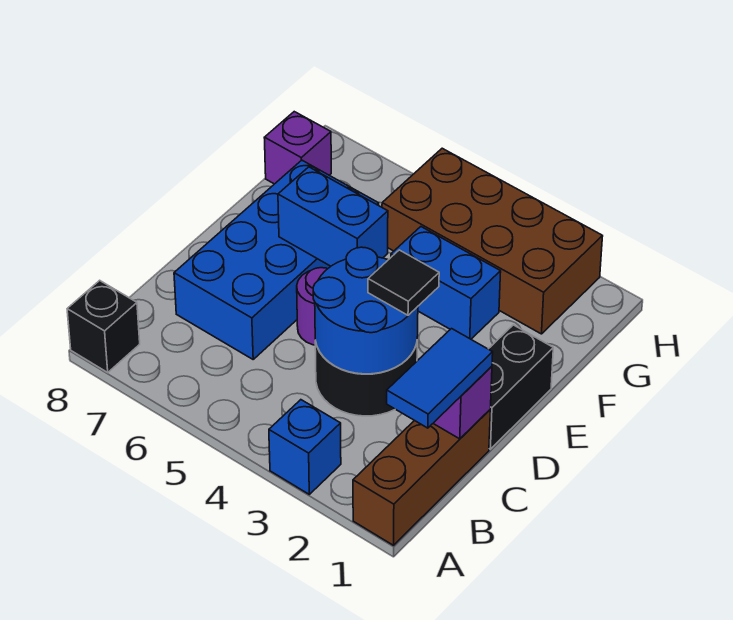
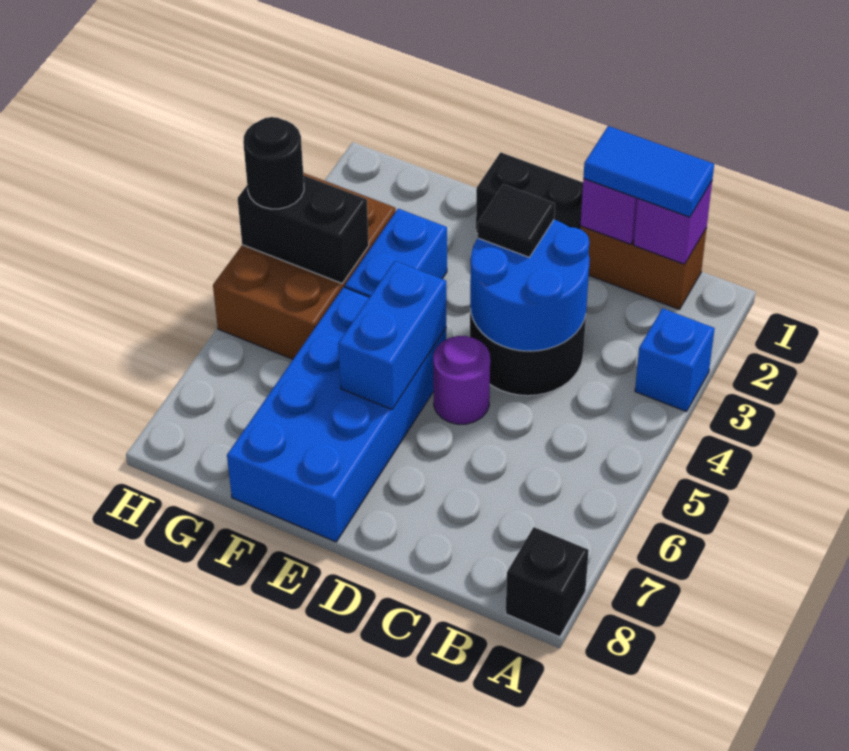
brown 1x3 brick [353,410,490,545] -> brown 1x2 brick [580,226,707,309]
blue 2x4 brick [174,160,379,359] -> blue 2x4 brick turned to [227,287,446,542]
brown 2x4 brick [382,148,603,334] -> brown 2x3 brick [213,173,396,359]
none -> black 1x2 brick [238,176,369,283]
purple 1x1 brick [264,112,331,184] -> purple 1x1 brick moved to [634,181,712,264]
none -> black 1x1 round brick [243,117,304,209]

